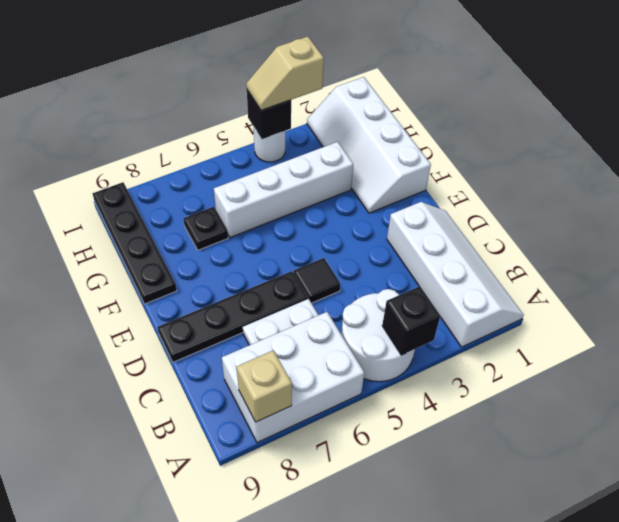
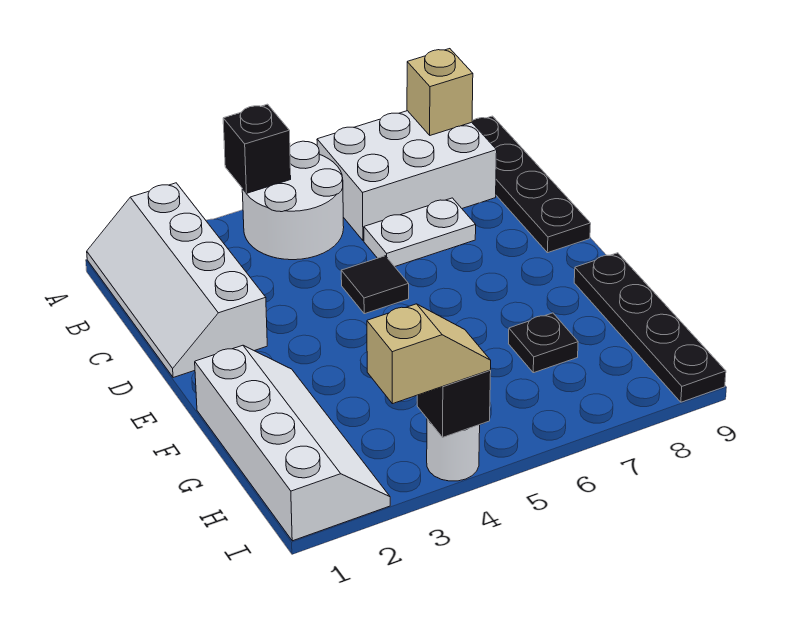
black 1x4 plate [157,271,308,362] -> black 1x4 plate turned to [472,116,591,253]
white 1x4 brick [214,142,353,238] -> none

